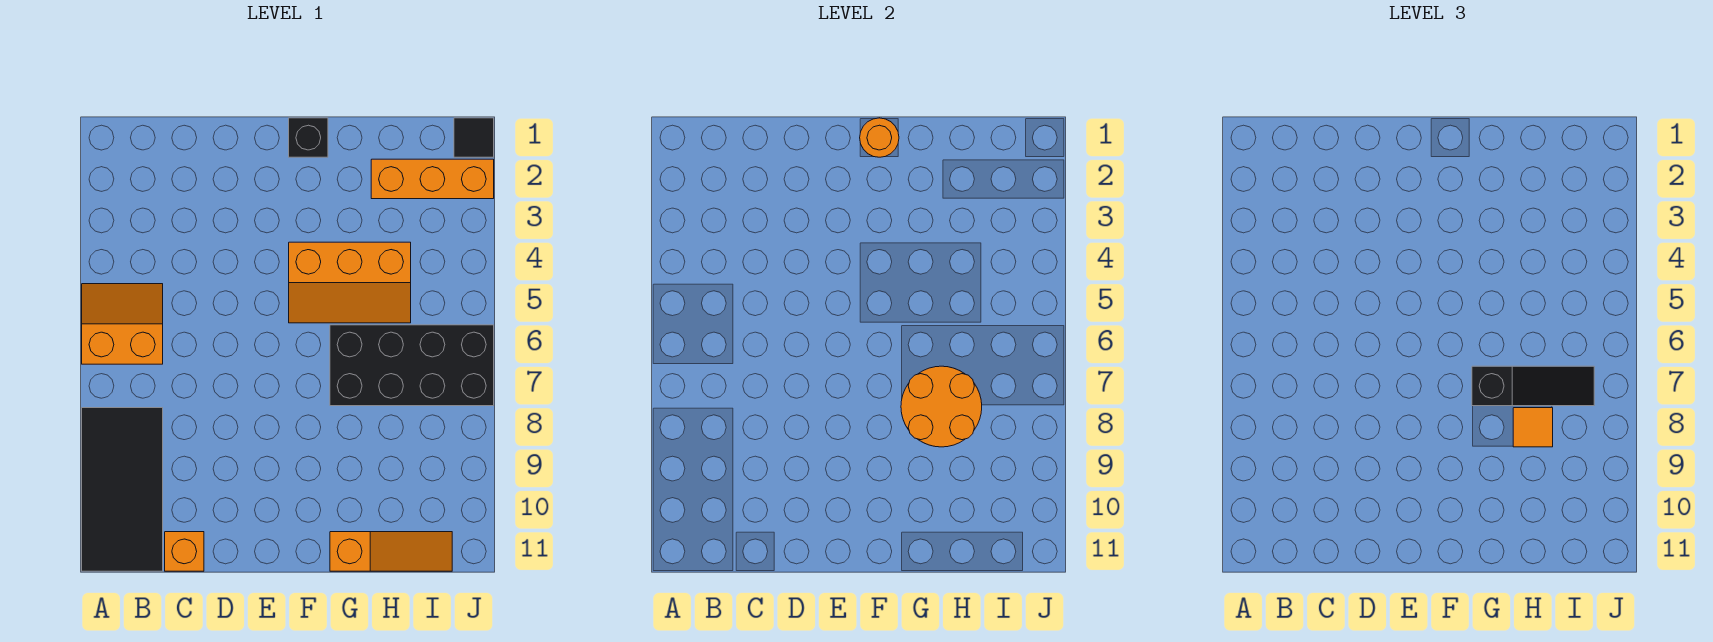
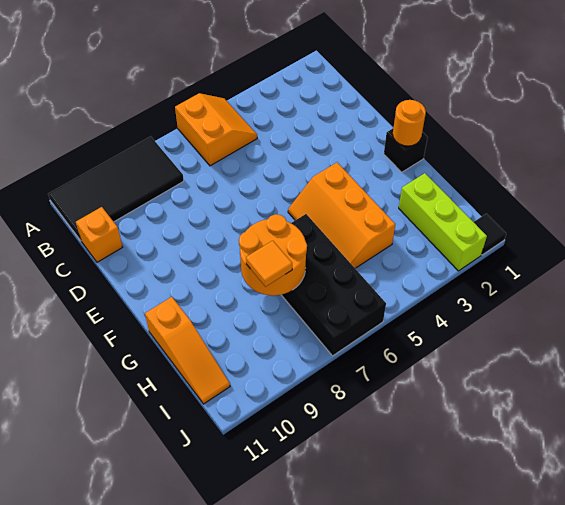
black 1x3 slope [1472,366,1594,406] -> none
orange 1x3 brick [371,159,494,199] -> lime 1x3 brick [399,173,487,271]

